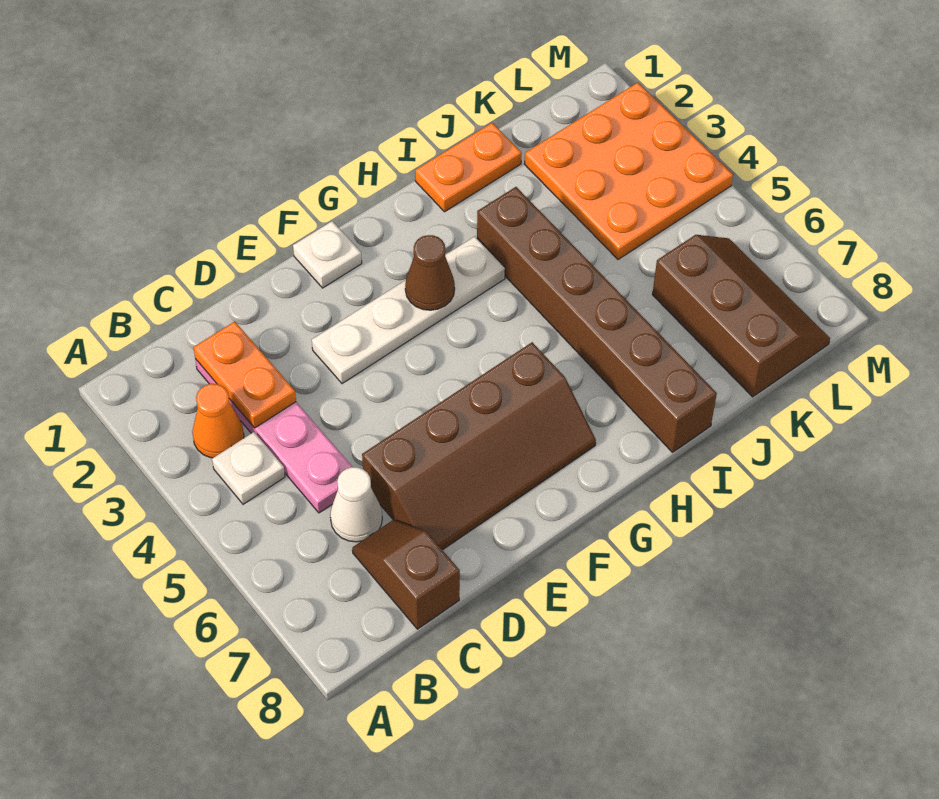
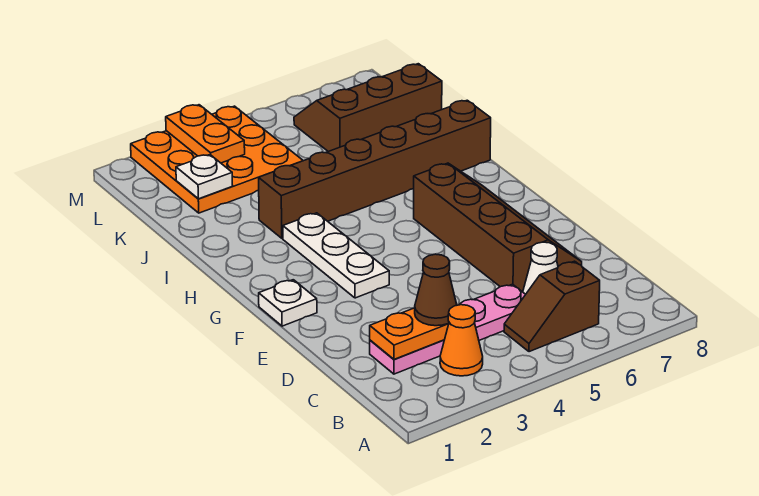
white 1x1 plate [212,432,285,504] -> white 1x1 plate moved to [176,155,233,199]
brown 1x2 slope [352,519,460,629] -> brown 1x2 slope moved to [504,261,600,352]
white 1x4 plate [312,236,505,384] -> white 1x3 plate [283,213,389,298]
brown 1x1 cone [405,235,455,310] -> brown 1x1 cone moved to [415,254,457,326]
orange 1x2 plate [415,123,522,212] -> orange 1x2 plate moved to [166,105,245,163]

